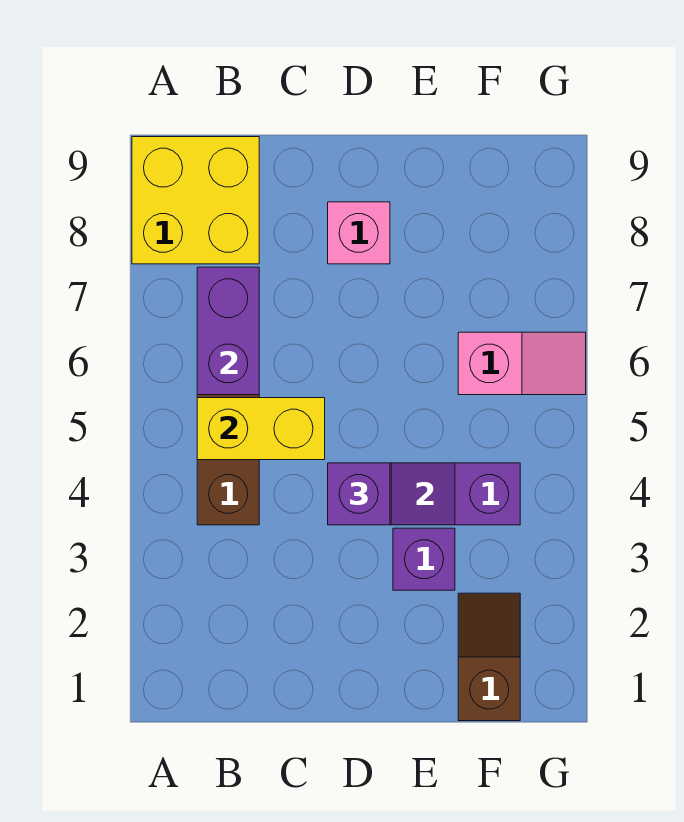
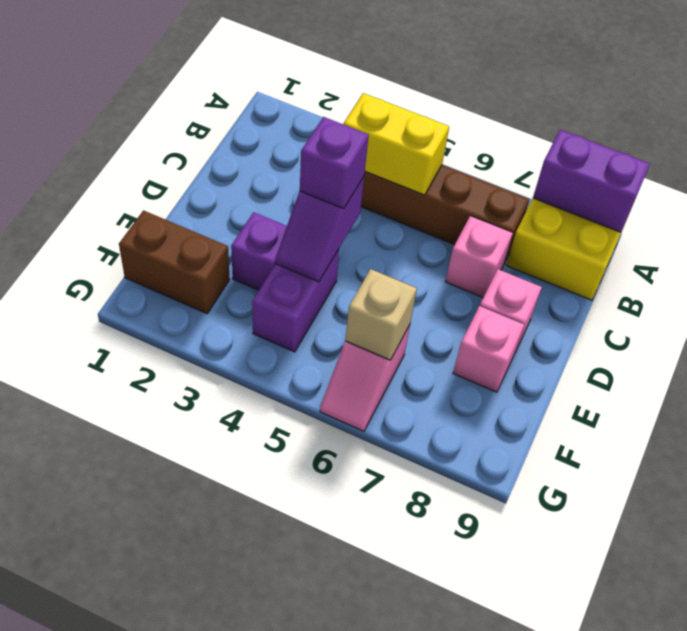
yellow 1x2 brick [197,398,325,460] -> yellow 1x2 brick turned to [343,93,449,195]
purple 1x2 brick [197,267,259,395] -> purple 1x2 brick moved to [533,130,650,232]
none -> pink 1x1 brick [445,216,513,297]
none -> pink 1x1 brick [453,306,524,392]
brown 1x2 slope [458,593,520,721] -> brown 1x2 brick [119,210,230,313]
none -> tan 1x1 brick [345,269,417,360]

